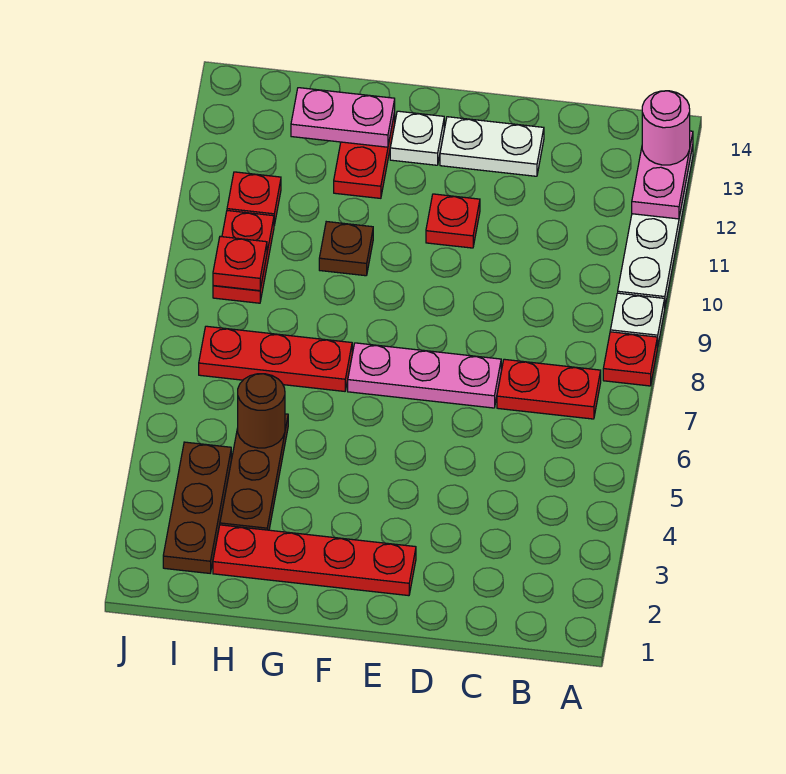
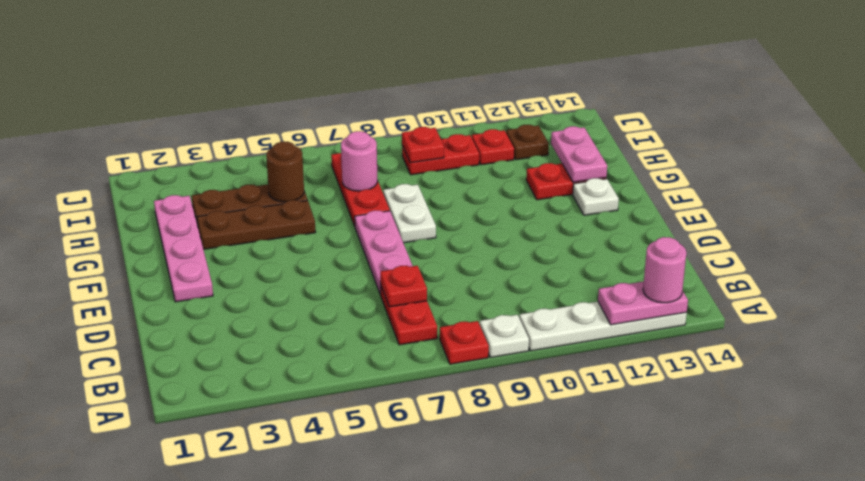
white 1x2 plate [440,117,544,176] -> white 1x2 plate moved to [383,184,436,243]
red 1x4 plate [213,525,416,596] -> pink 1x4 plate [154,195,213,302]
red 1x1 plate [426,194,480,248] -> red 1x1 plate moved to [380,266,427,307]
brown 1x1 plate [319,222,373,276] -> brown 1x1 plate moved to [506,125,549,160]
none -> pink 1x1 round brick [341,131,378,191]
brown 1x3 plate [163,442,231,573] -> brown 1x3 plate moved to [197,200,316,249]

